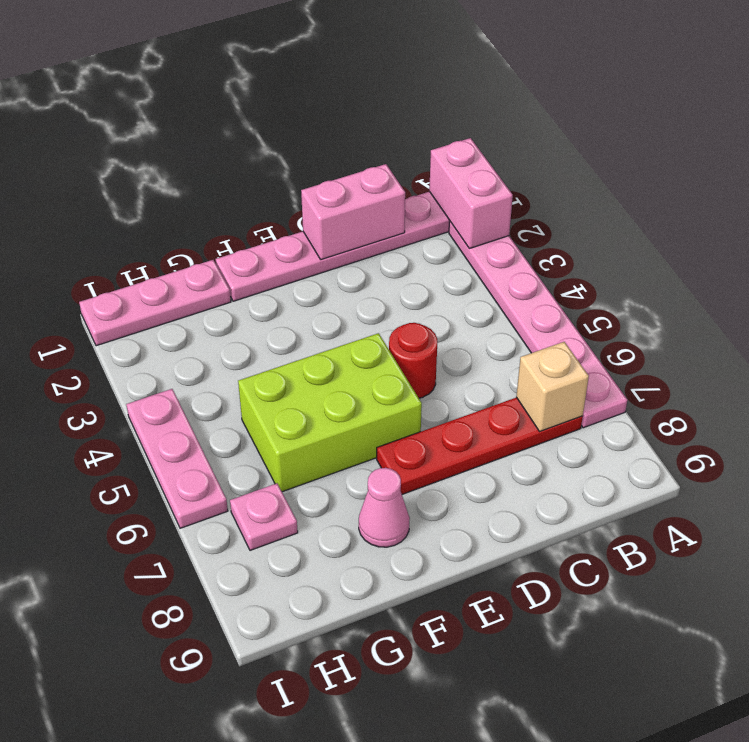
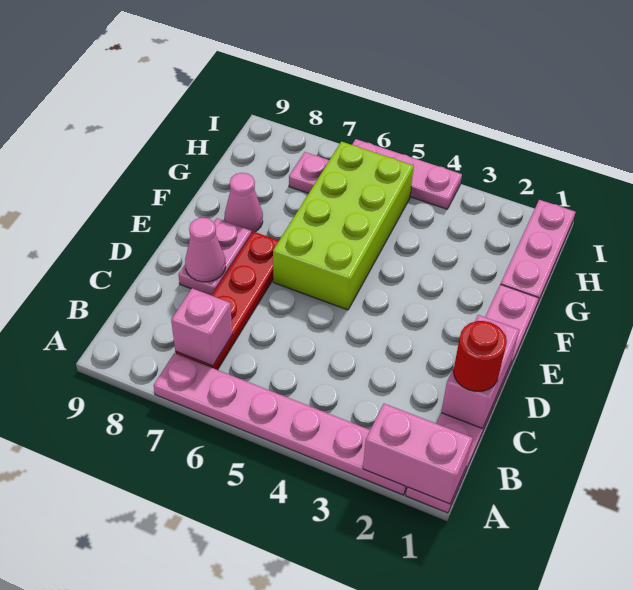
tan 1x1 brick [516,342,589,432] -> pink 1x1 brick [171,288,232,366]
red 1x1 round brick [389,323,437,398] -> red 1x1 round brick moved to [453,321,507,391]
none -> pink 1x2 plate [179,218,251,295]
none -> pink 1x1 cone [185,218,226,282]
lime 2x3 brick [238,333,422,492] -> lime 2x4 brick [273,141,414,310]

